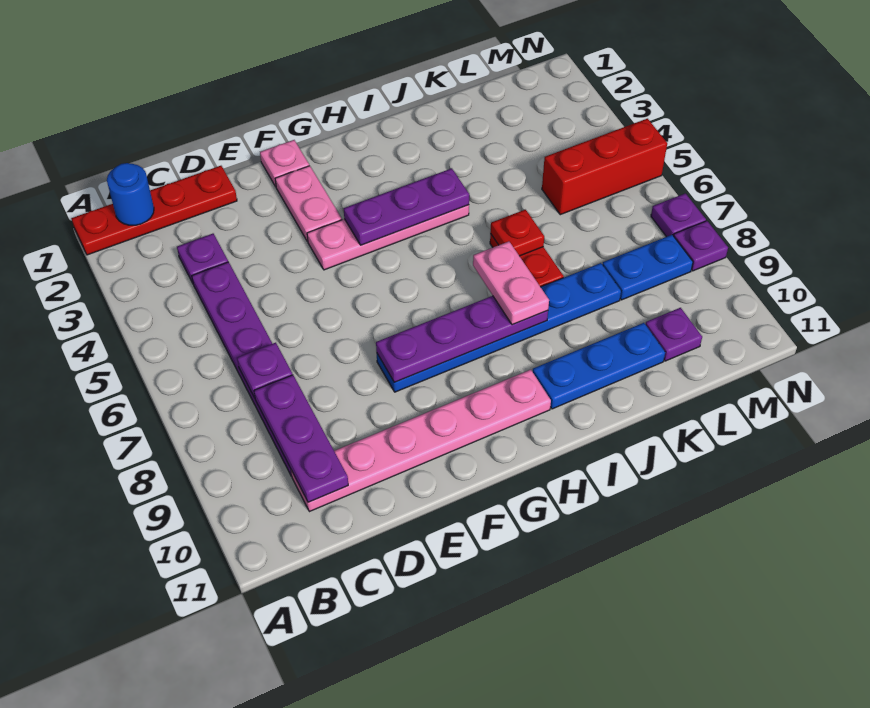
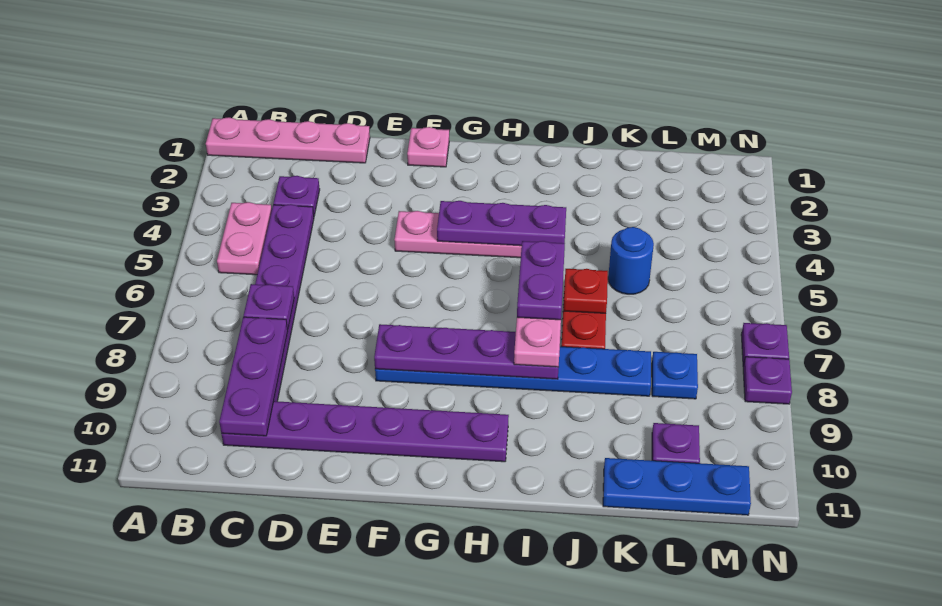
red 1x4 plate [71,166,237,255] -> pink 1x4 plate [206,117,370,163]
blue 1x1 round brick [107,163,154,225] -> blue 1x1 round brick moved to [608,227,654,294]
pink 1x6 plate [291,370,551,512] -> purple 1x6 plate [222,401,509,462]
pink 1x2 plate [275,166,342,242] -> pink 1x2 plate moved to [217,202,272,275]
none -> purple 1x2 plate [517,241,565,320]
blue 1x3 plate [532,323,665,409] -> blue 1x3 plate moved to [603,458,751,515]
red 1x3 brick [542,119,667,215] -> none
blue 1x2 plate [602,235,693,300] -> blue 1x1 plate [652,352,698,399]

